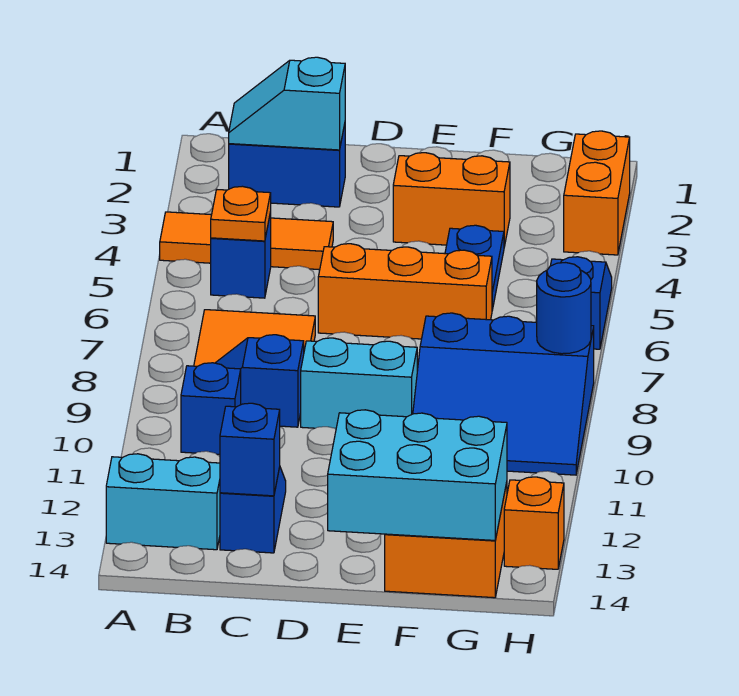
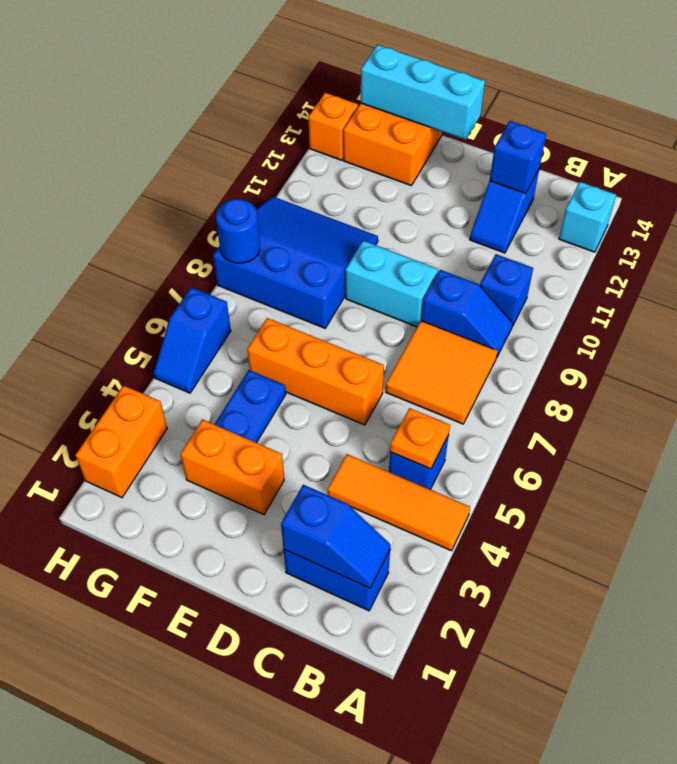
cyan 1x2 brick [106,454,220,550] -> cyan 1x1 brick [559,182,616,252]
cyan 1x2 slope [229,57,345,150] -> blue 1x2 slope [281,485,391,588]
cyan 2x3 brick [328,410,507,540] -> cyan 1x3 brick [361,45,485,140]

